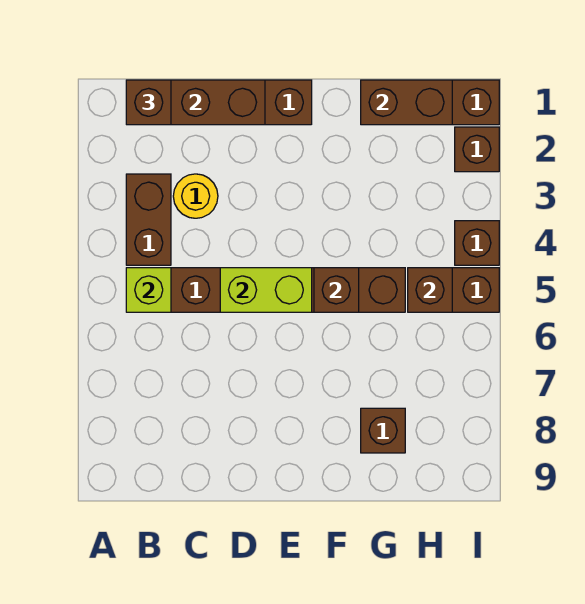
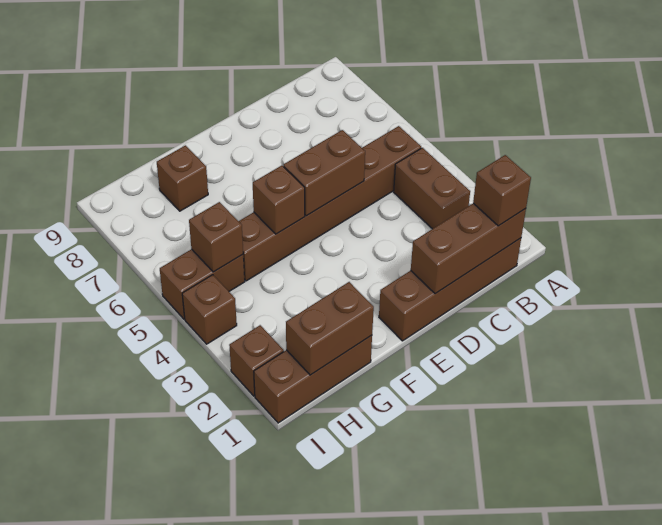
lime 1x1 brick [126,268,171,312] -> none
yellow 1x1 round brick [173,174,218,218] -> none
lime 1x2 brick [220,268,312,312] -> brown 1x2 brick [283,130,365,216]

